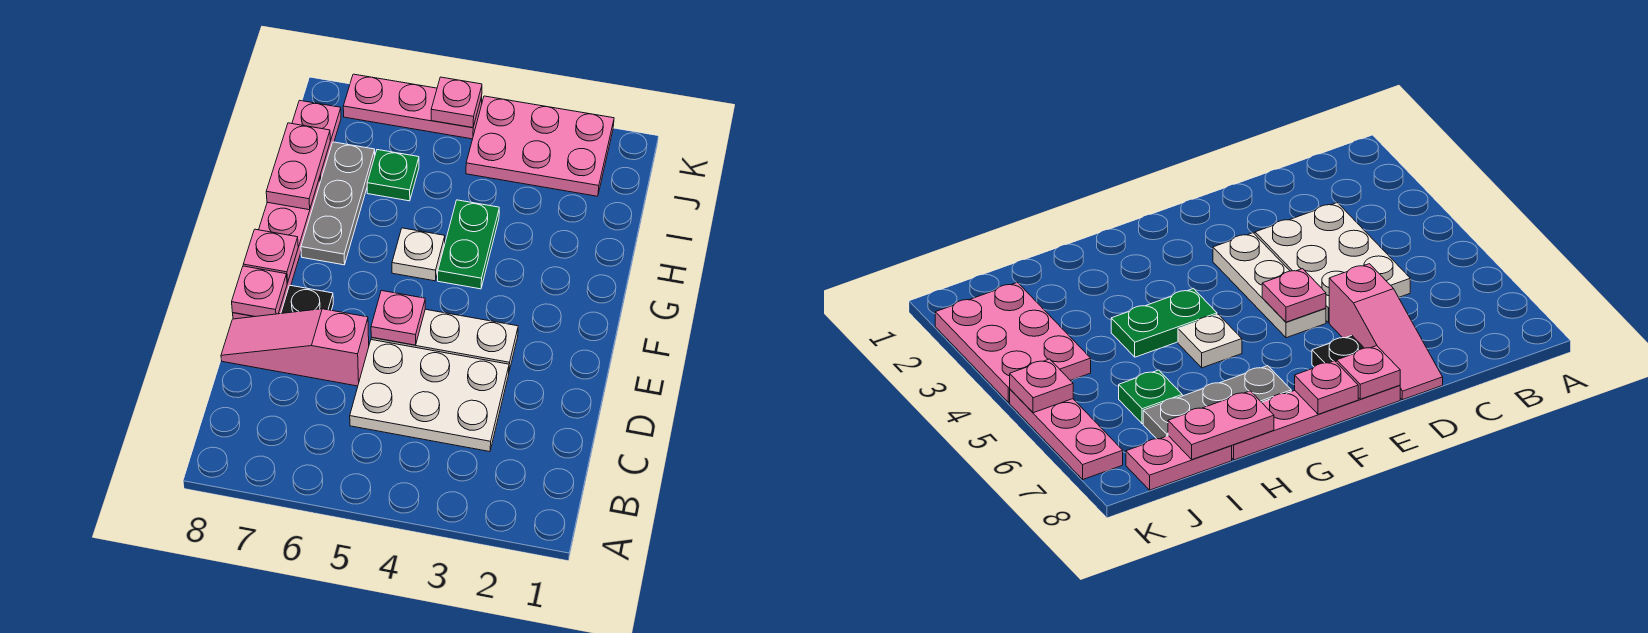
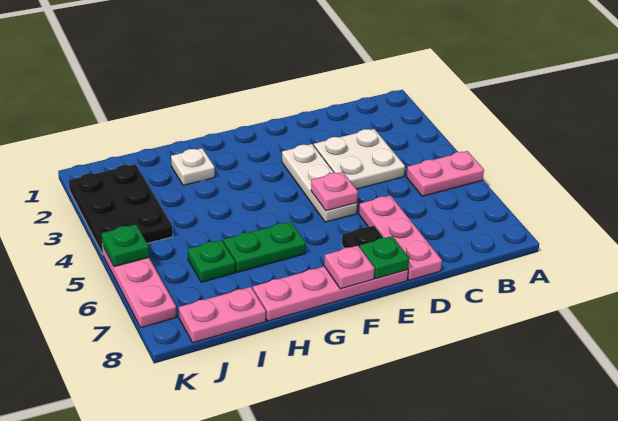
white 2x3 plate [350,340,509,452] -> white 2x2 plate [314,129,405,189]
pink 1x3 slope [221,309,369,386] -> pink 1x3 plate [359,195,442,280]
pink 1x1 plate [232,266,287,317] -> green 1x1 plate [360,236,409,279]
green 1x2 plate [438,200,499,289] -> green 1x2 plate moved to [223,222,306,272]
white 1x1 plate [392,228,445,281] -> white 1x1 plate moved to [171,148,215,185]
grey 1x3 plate [301,142,375,265] -> none
pink 1x2 plate [266,123,330,210] -> pink 1x2 plate moved to [407,151,484,196]
pink 2x3 plate [466,96,614,196] -> black 2x3 plate [69,164,173,254]
pink 1x1 plate [431,77,482,128] -> green 1x1 plate [102,224,149,267]

